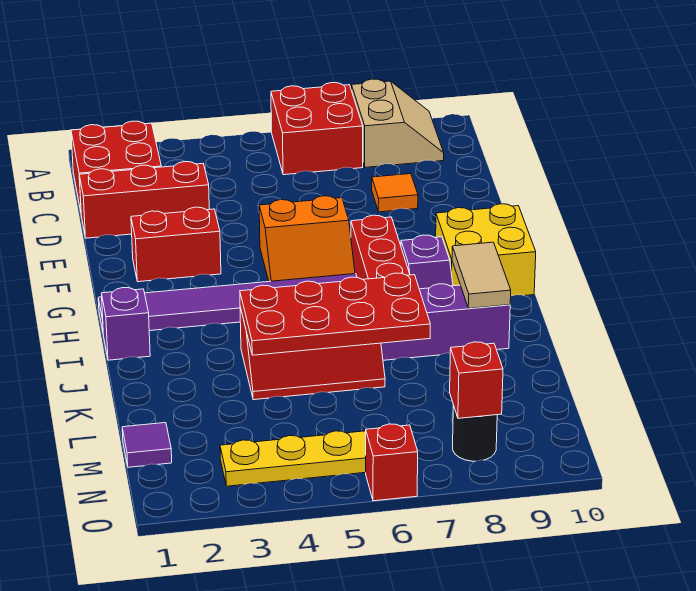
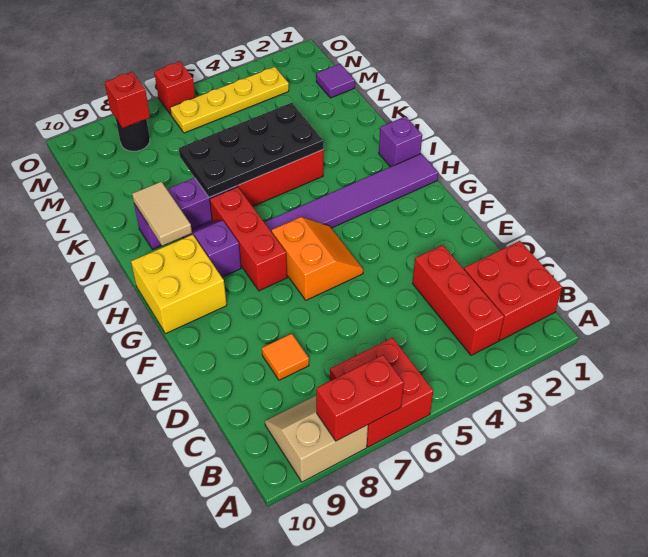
tan 2x2 slope [352,79,444,167] -> tan 2x2 slope turned to [265,396,368,482]
red 1x3 brick [79,162,209,238] -> red 1x3 brick turned to [413,245,504,355]
red 1x2 brick [131,207,221,282] -> red 1x2 brick moved to [316,355,404,441]
orange 2x2 slope [259,196,355,281] -> orange 2x2 slope turned to [272,217,363,300]
red 2x4 plate [240,273,430,355] -> black 2x4 plate [179,103,323,197]

